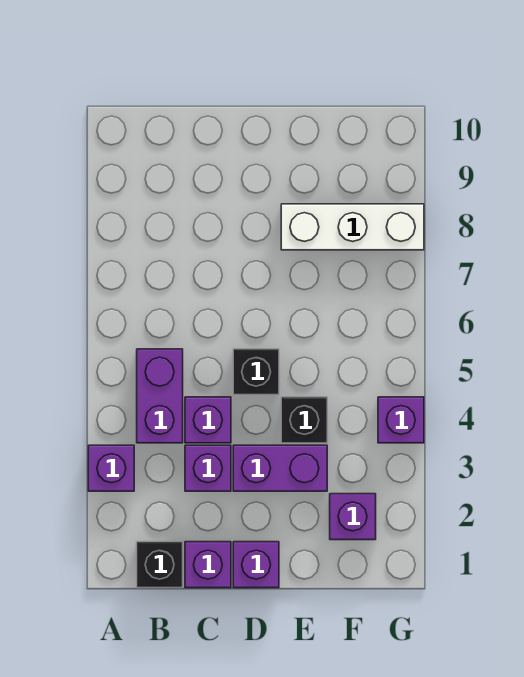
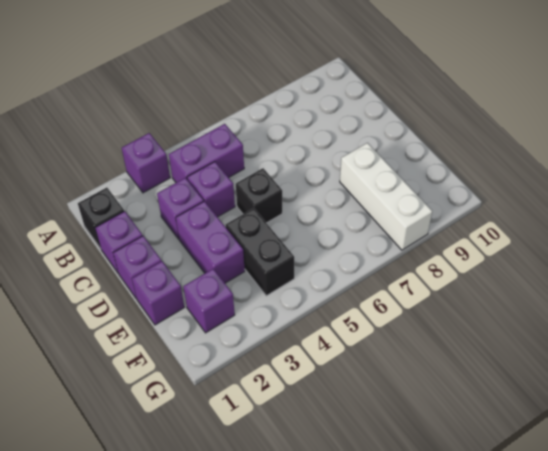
black 1x1 brick [281,397,327,443] -> black 1x2 brick [226,208,294,296]
purple 1x1 brick [378,397,424,443] -> purple 1x1 brick moved to [132,261,184,325]

